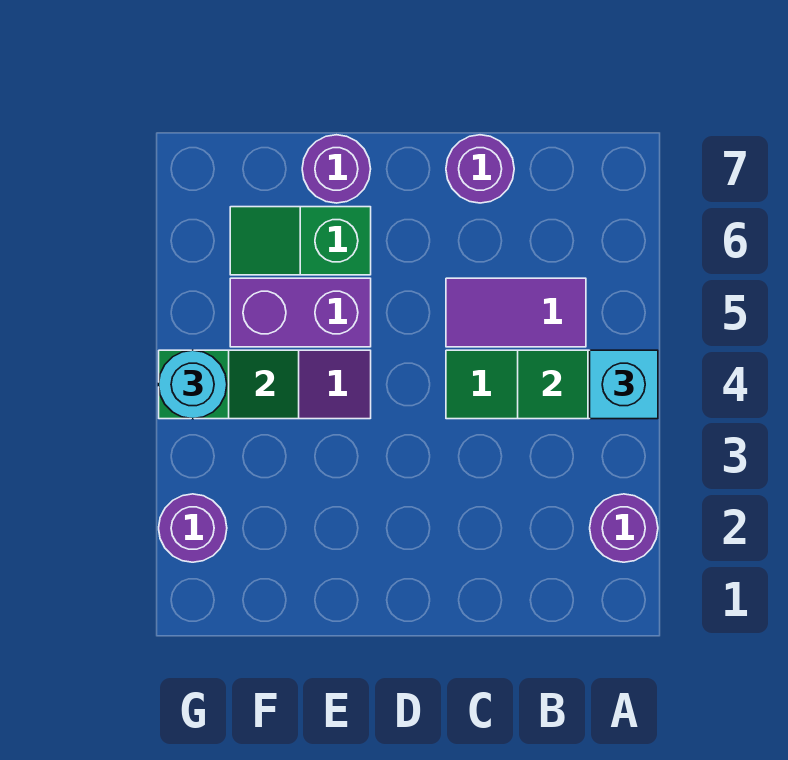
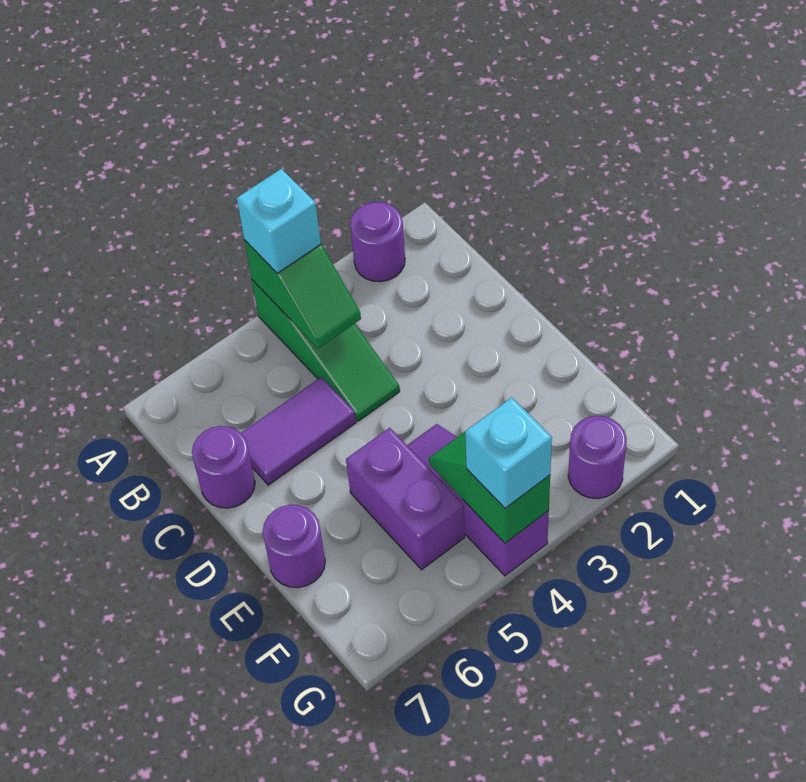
purple 1x2 tile [446,278,586,347] -> purple 1x2 tile turned to [241,377,356,485]
green 1x2 slope [230,207,371,275] -> none
cyan 1x1 round brick [159,350,227,419] -> cyan 1x1 brick [465,397,552,508]

